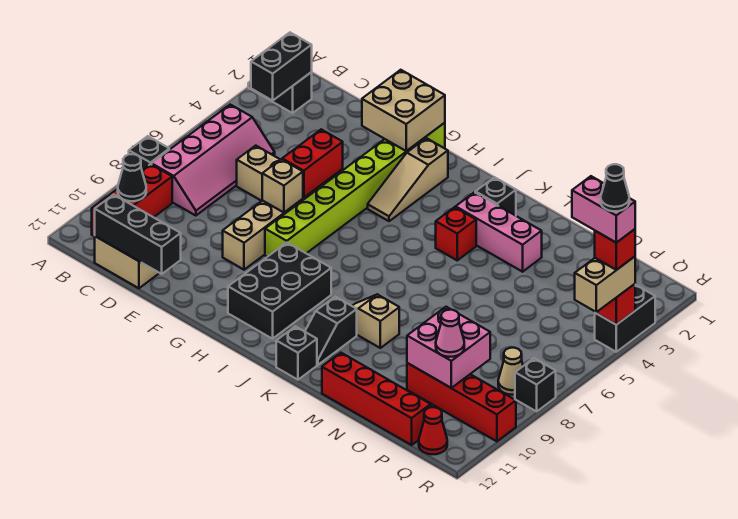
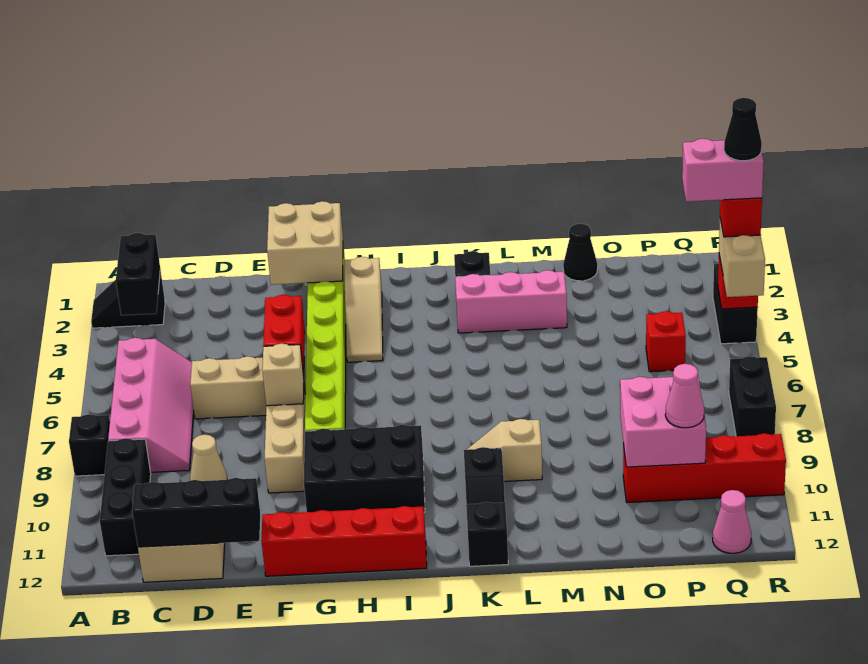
red 1x3 brick [92,164,172,237] -> black 1x3 brick [100,438,151,556]
black 1x1 cone [118,154,146,201] -> black 1x1 cone moved to [563,224,598,281]
black 2x3 brick [228,243,331,339] -> black 2x3 brick turned to [304,425,425,512]
red 1x1 brick [436,207,476,260] -> red 1x1 brick moved to [646,311,686,372]
red 1x4 brick [322,353,431,445] -> red 1x4 brick moved to [261,506,427,576]
tan 1x1 cone [498,348,523,395] -> tan 1x1 cone moved to [190,434,227,481]
red 1x1 cone [419,407,447,454] -> pink 1x1 cone [713,490,751,553]
black 1x1 brick [515,358,556,411] -> black 1x2 brick [729,356,776,436]

